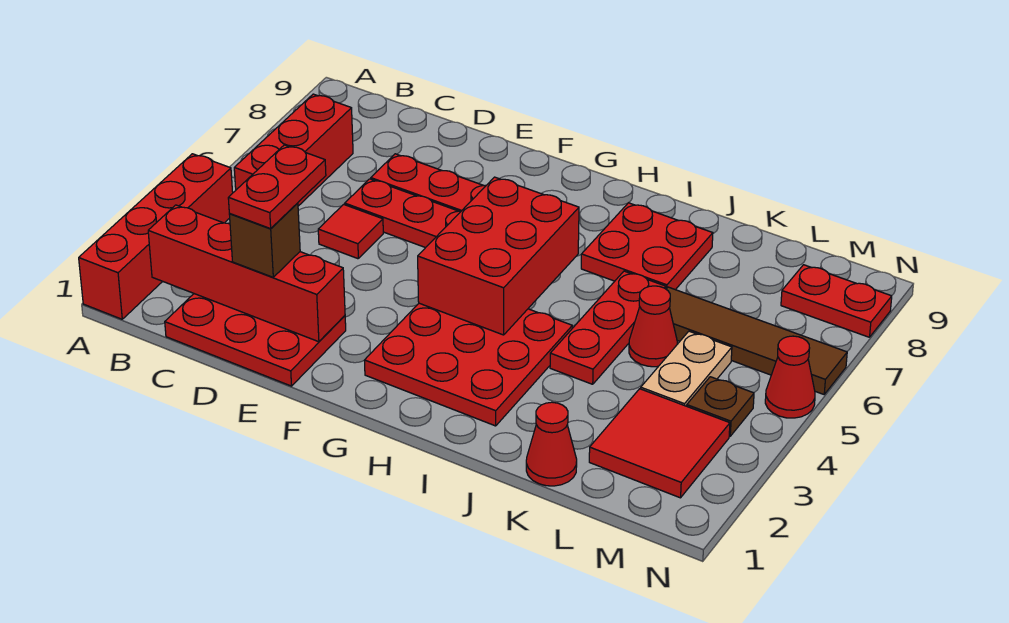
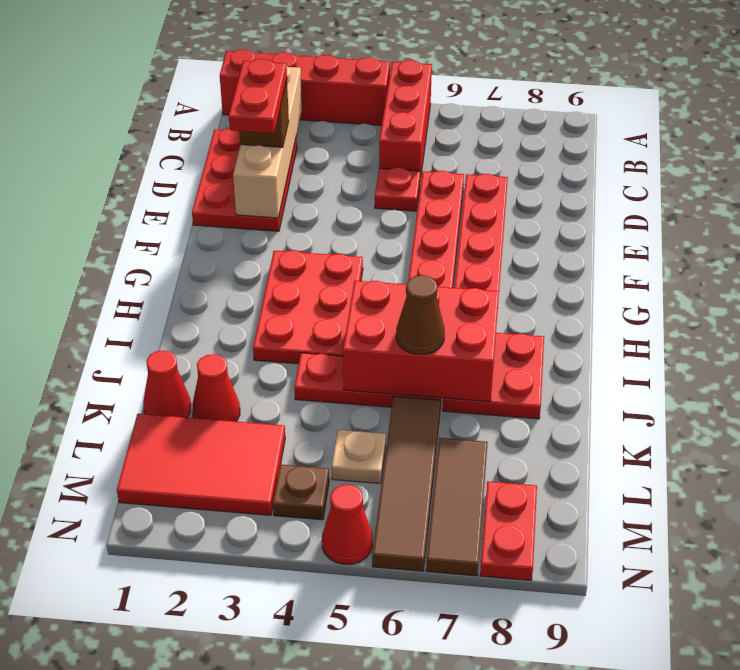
red 1x4 brick [148,205,345,342] -> tan 1x4 brick [233,66,302,218]
red 1x3 brick [234,94,353,206] -> red 1x3 brick turned to [379,60,432,180]
red 1x2 plate [228,145,326,229] -> red 1x2 plate turned to [229,59,287,133]
red 1x1 tile [318,204,383,259] -> red 1x1 plate [375,168,420,211]
red 3x3 plate [364,303,572,426] -> red 2x3 plate [253,250,363,364]
red 2x3 brick [418,177,579,335] -> red 2x3 brick moved to [343,281,499,402]
none -> brown 1x1 cone [396,275,445,354]
red 1x1 cone [629,286,677,367] -> red 1x1 cone moved to [192,354,240,421]
red 2x2 tile [589,389,730,498] -> red 2x3 tile [117,414,285,515]
tan 1x2 plate [641,331,732,406] -> tan 1x1 plate [332,430,386,483]
none -> brown 1x3 tile [426,438,488,576]

